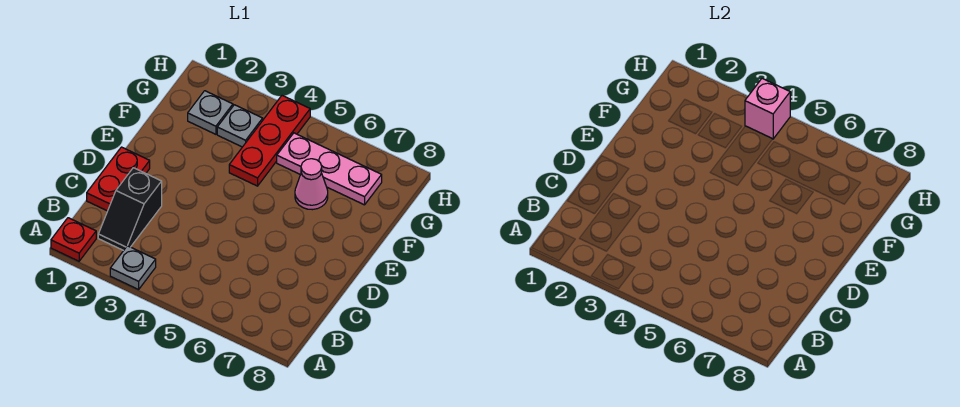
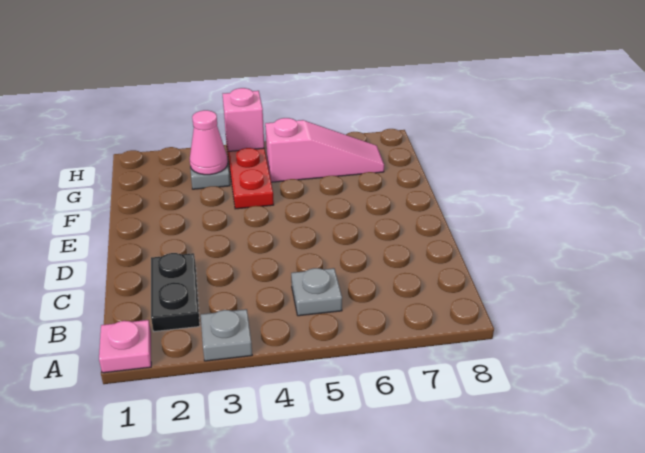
red 1x1 plate [51,218,96,261] -> pink 1x1 plate [99,320,151,373]
black 1x2 slope [98,168,162,251] -> black 1x2 plate [151,253,200,332]
red 1x2 plate [87,147,150,211] -> none
pink 1x1 cone [295,159,328,210] -> pink 1x1 cone moved to [190,110,228,175]
grey 1x1 plate [188,91,233,134] -> grey 1x1 plate moved to [291,268,342,316]
pink 1x3 plate [277,133,382,205] -> pink 1x3 slope [265,118,384,182]

